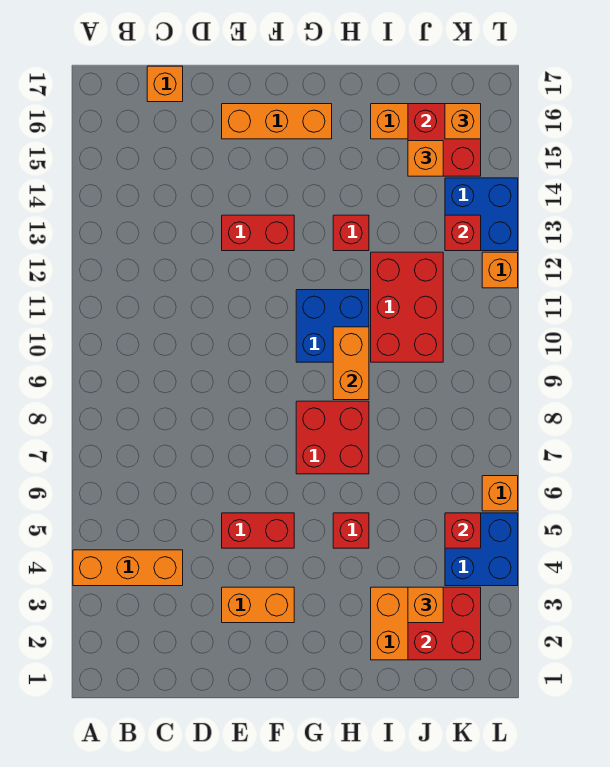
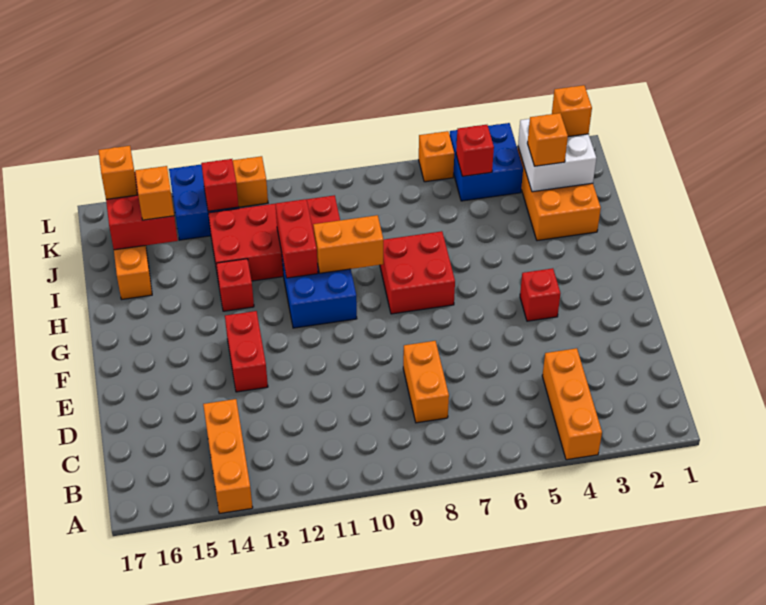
orange 1x1 brick [147,66,183,102] -> orange 1x1 brick moved to [552,85,592,137]
orange 1x2 brick [222,587,294,623] -> orange 1x2 brick moved to [403,341,449,423]
red 1x2 brick [222,513,294,548] -> red 1x2 brick moved to [275,199,318,278]
orange 1x3 brick [222,104,332,139] -> orange 1x3 brick moved to [203,399,253,514]
red 1x1 brick [333,513,369,548] -> red 1x1 brick moved to [520,268,560,321]
red 2x3 brick [371,252,443,362] -> red 2x4 brick [208,195,340,283]
red 2x2 brick [408,587,481,660] -> white 2x2 brick [518,119,596,192]

